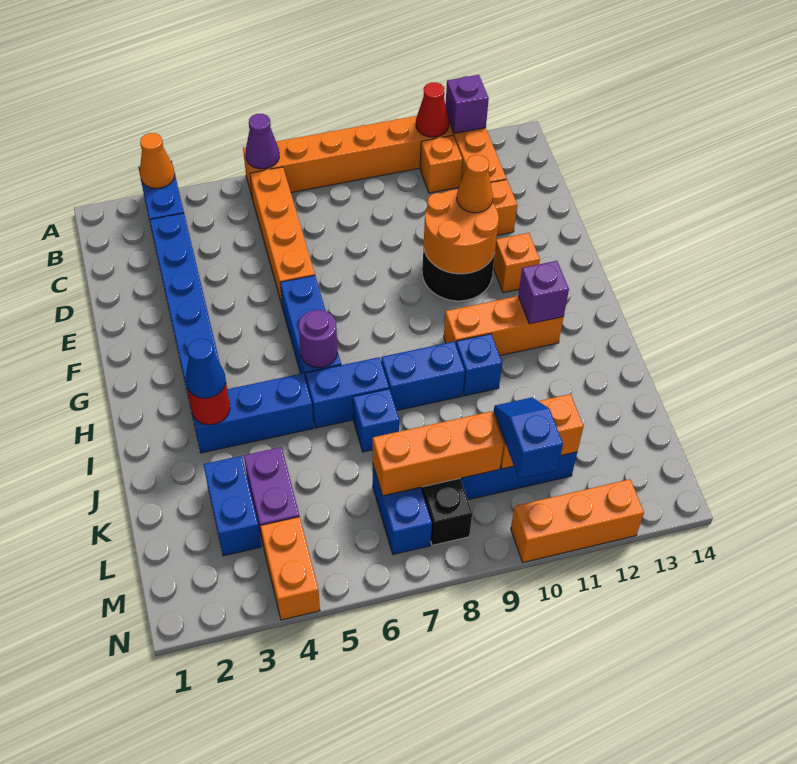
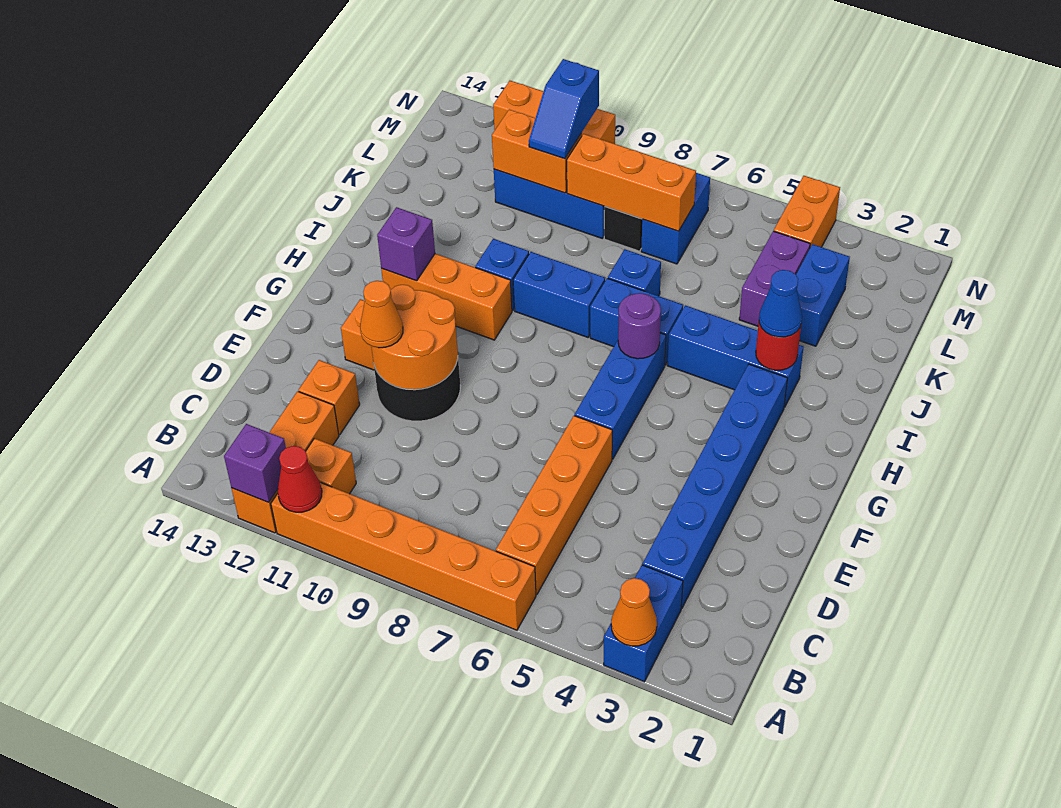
purple 1x1 cone [246,114,279,169] -> none

